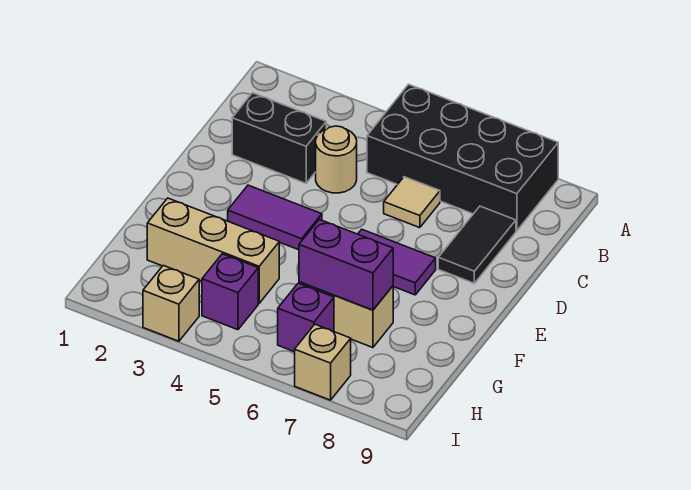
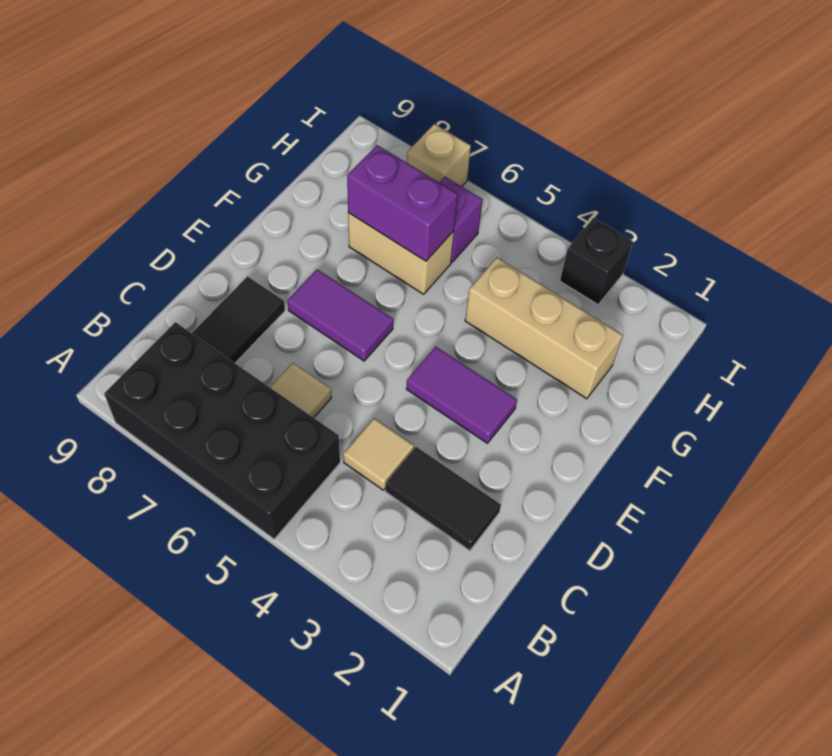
black 1x2 brick [232,93,326,183] -> black 1x2 tile [385,447,501,551]
tan 1x1 round brick [316,126,357,193] -> tan 1x1 tile [343,418,414,490]
purple 1x1 brick [202,254,258,330] -> none
tan 1x1 brick [143,265,199,341] -> black 1x1 brick [560,218,633,305]

